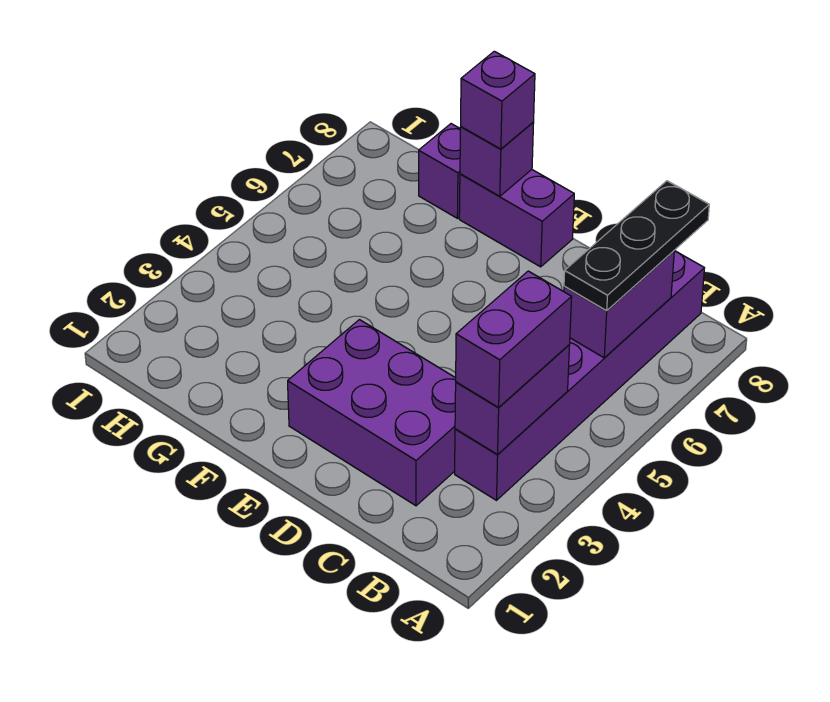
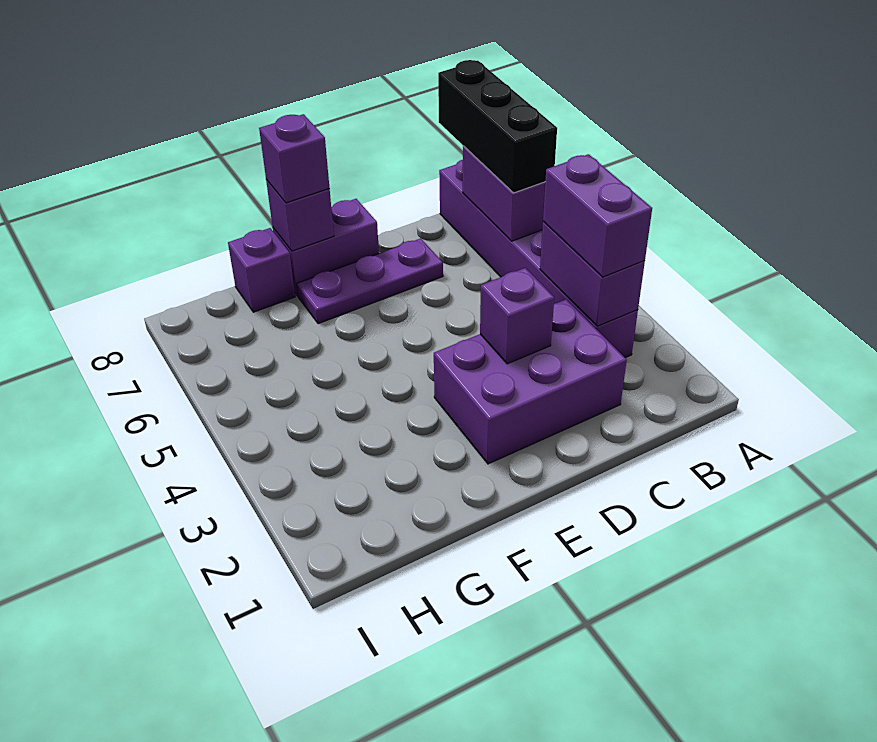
black 1x3 plate [564,181,709,311] -> black 1x3 brick [438,60,557,193]
none -> purple 1x1 brick [480,268,554,364]
none -> purple 1x3 plate [297,238,443,324]

